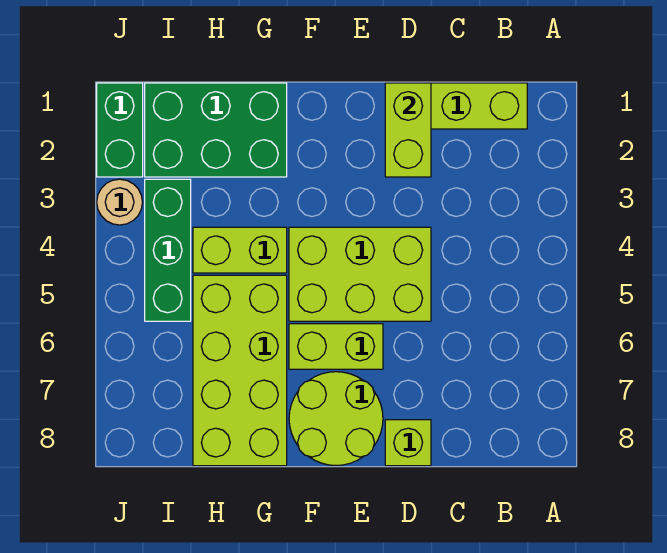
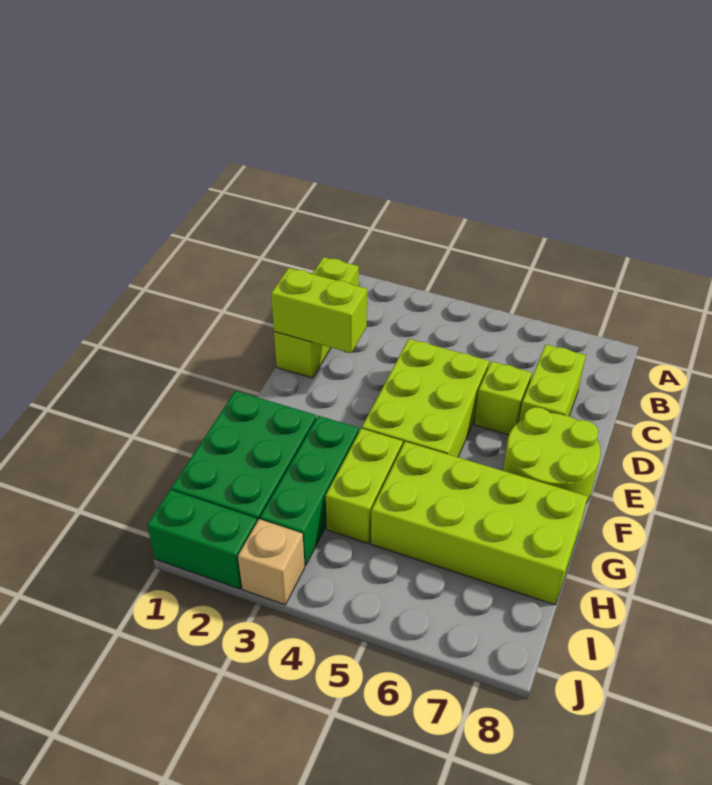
lime 1x1 brick [385,420,431,466] -> lime 1x1 brick moved to [475,361,532,435]
lime 1x2 brick [289,324,383,369] -> lime 1x2 brick moved to [519,345,586,421]
green 1x3 brick [145,179,191,321] -> green 1x3 brick turned to [260,416,359,566]
tan 1x1 round brick [97,179,142,225] -> tan 1x1 brick [238,519,305,605]

